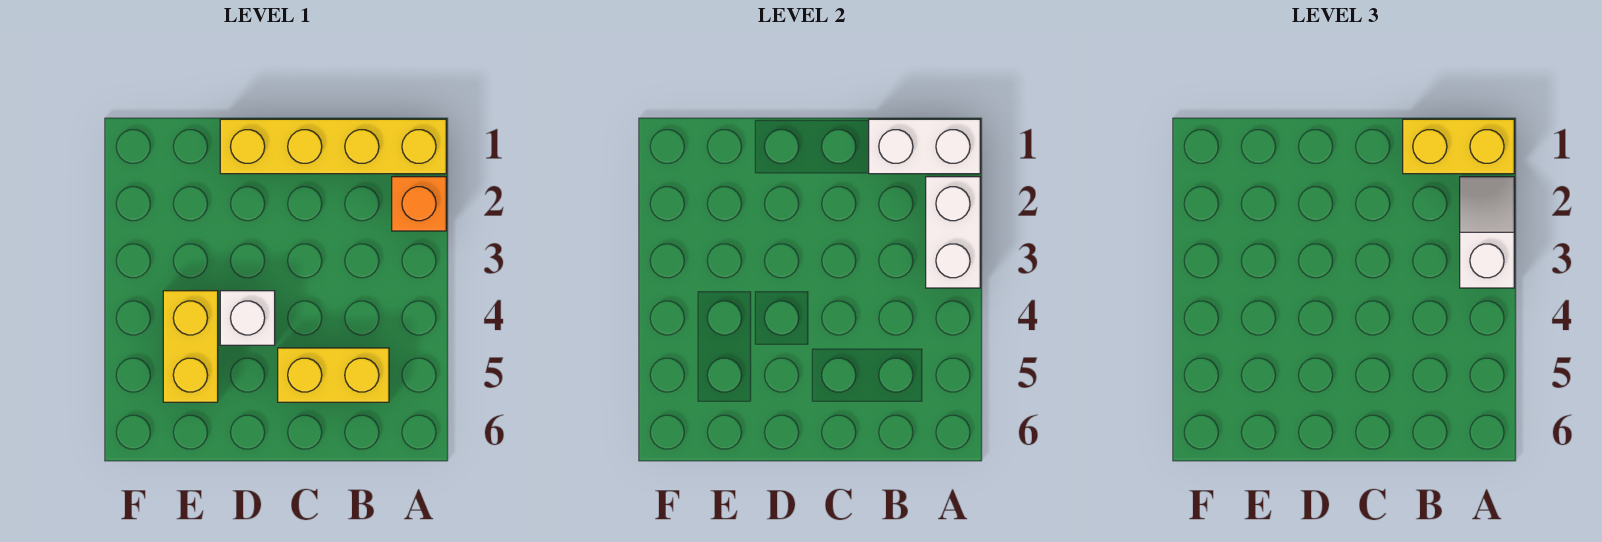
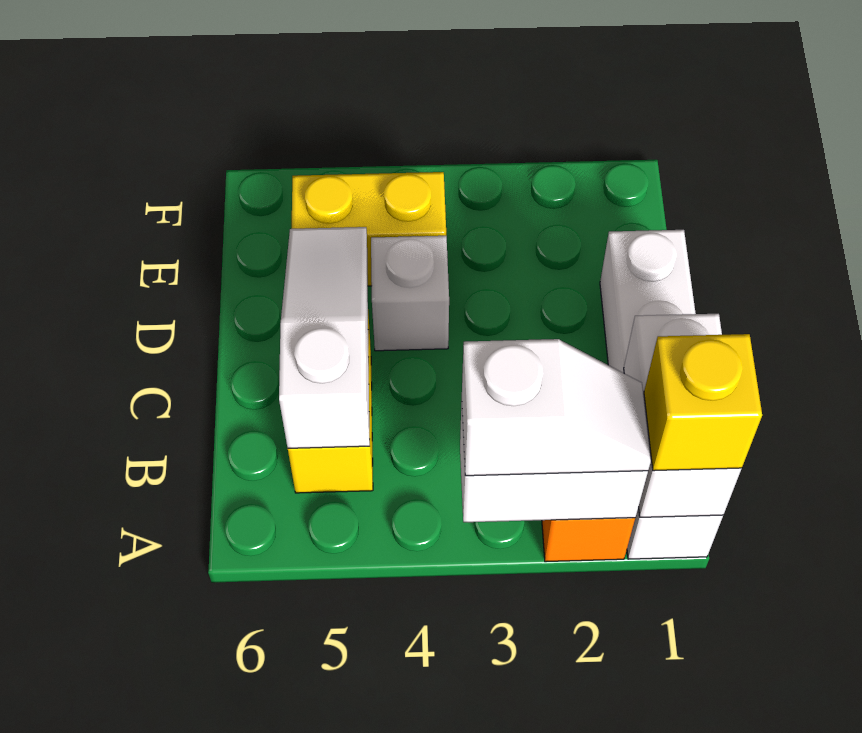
yellow 1x4 brick [220,119,446,174] -> white 1x4 brick [600,230,723,559]
yellow 1x2 brick [1403,119,1514,174] -> yellow 1x1 brick [644,334,762,471]
none -> white 1x3 slope [279,227,370,448]

